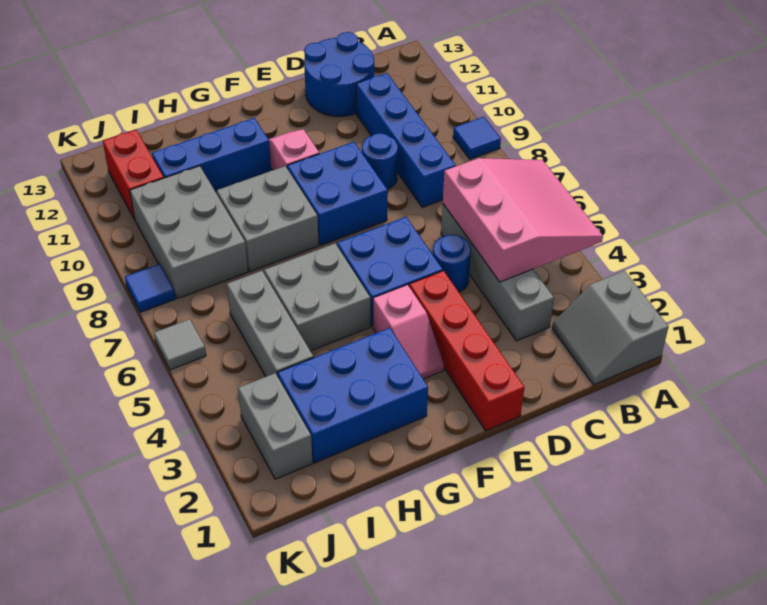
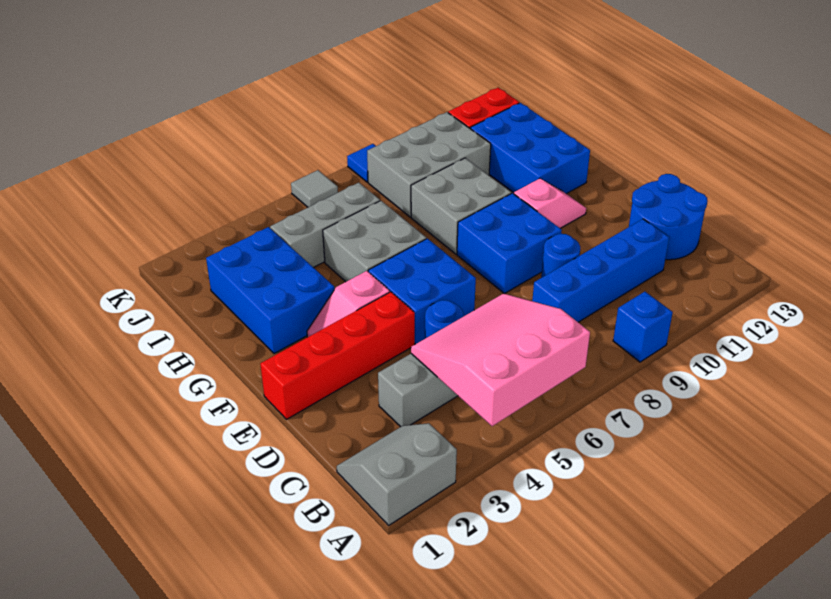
pink 3x3 slope [443,158,603,282] -> pink 3x3 slope turned to [411,293,590,426]
blue 1x1 tile [453,117,501,159] -> blue 1x1 brick [613,292,673,362]
blue 1x3 brick [152,118,271,191] -> blue 2x3 brick [470,103,590,194]
grey 1x2 brick [238,373,313,479] -> none

